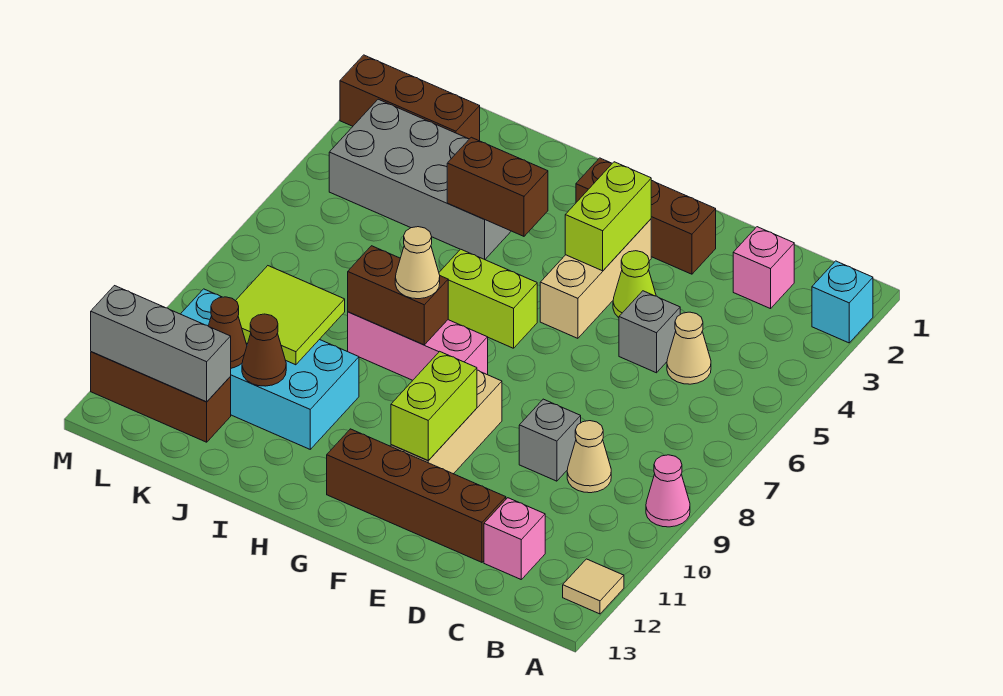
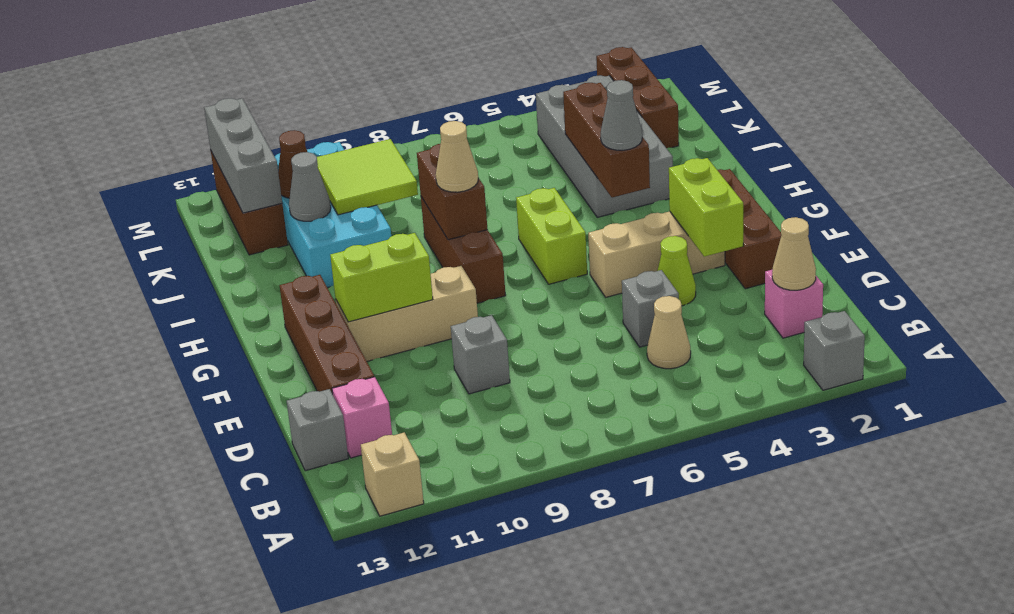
cyan 1x1 brick [812,261,873,343] -> grey 1x1 brick [804,311,865,390]
pink 1x1 cone [646,455,690,527] -> none
tan 1x1 tile [563,559,624,614] -> tan 1x1 brick [361,433,424,516]
tan 1x1 cone [567,421,611,493] -> tan 1x1 cone moved to [772,217,816,290]
none -> grey 1x1 brick [287,389,348,471]
lime 1x2 brick [565,162,651,271] -> lime 1x2 brick turned to [669,158,743,257]
pink 1x3 brick [348,312,488,380] -> brown 1x3 brick [421,197,506,303]
brown 1x2 brick [447,137,548,236] -> brown 1x3 brick [563,83,650,197]
none -> grey 1x1 cone [601,80,642,150]
brown 1x1 cone [242,314,286,386] -> grey 1x1 cone [289,152,331,221]

